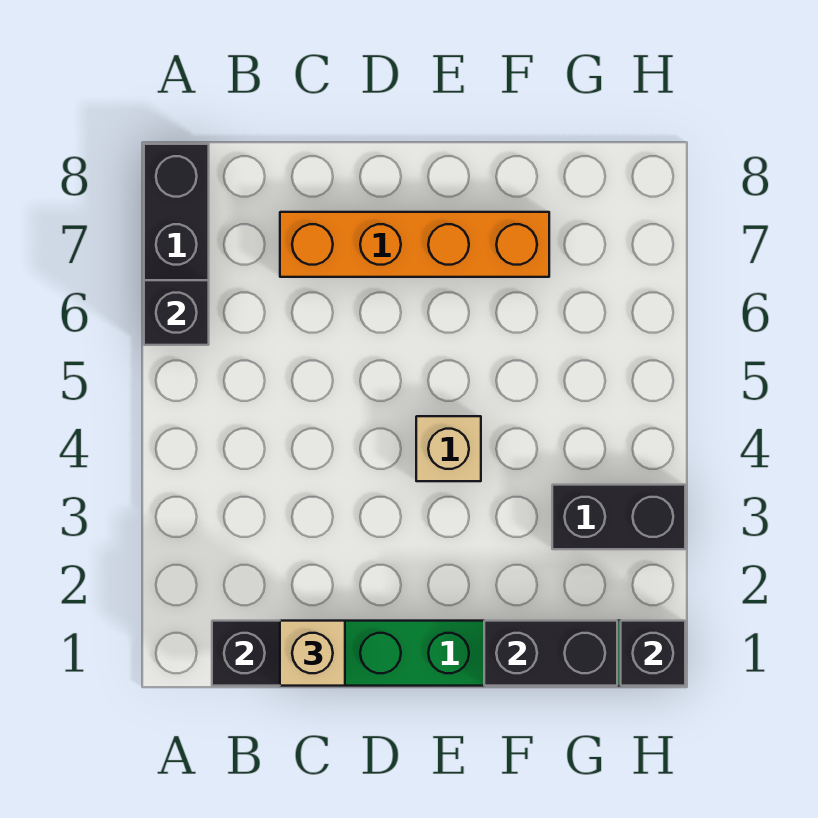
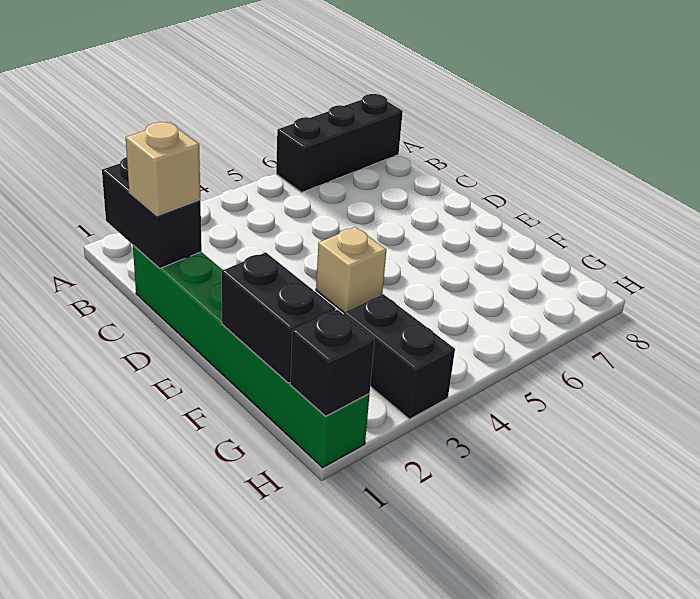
black 1x1 brick [144,280,209,345] -> none
orange 1x4 brick [280,212,549,277] -> none

